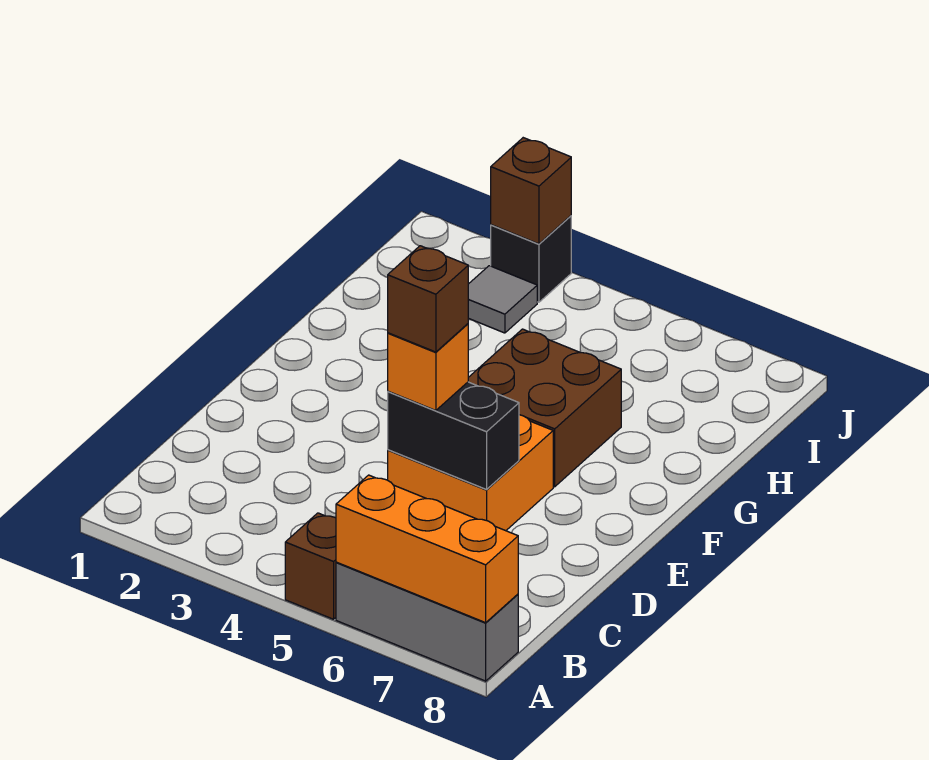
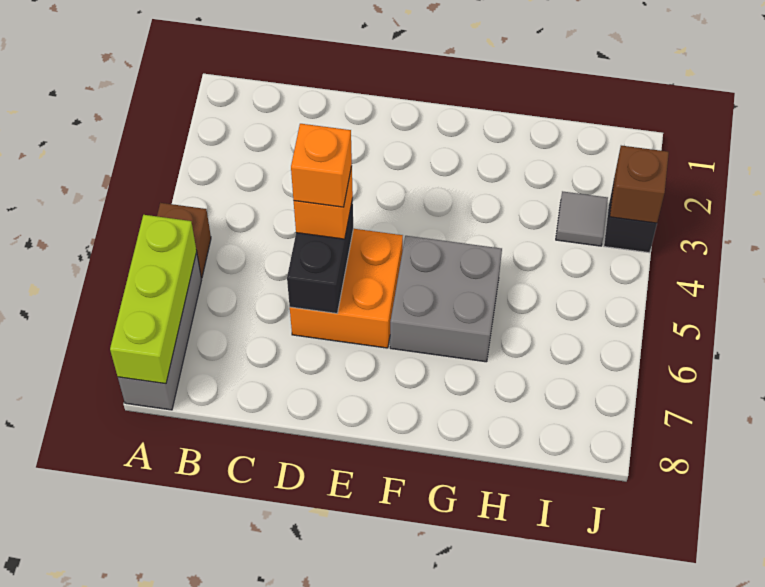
orange 1x3 brick [336,475,518,623] -> lime 1x3 brick [110,215,197,384]
brown 1x1 brick [388,246,468,352] -> orange 1x1 brick [291,124,352,207]
brown 2x2 brick [468,329,621,487] -> grey 2x2 brick [390,236,502,362]

